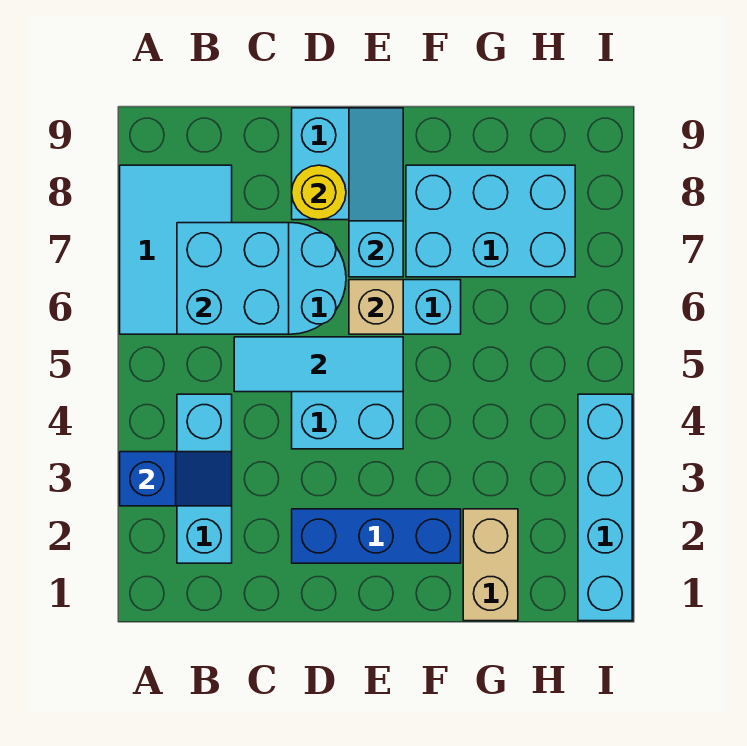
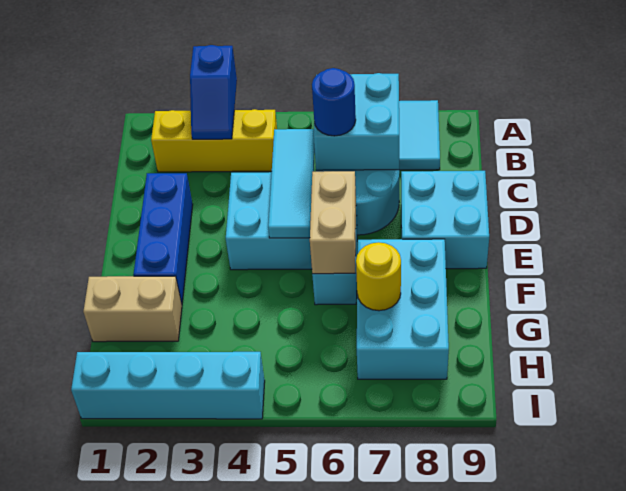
cyan 1x3 brick [177,394,232,563] -> yellow 1x3 brick [151,109,277,172]
none -> blue 1x1 round brick [312,68,356,136]
yellow 1x1 round brick [292,165,346,220] -> yellow 1x1 round brick moved to [356,242,401,311]
tan 1x1 brick [349,280,403,334] -> tan 1x2 brick [310,171,356,274]
cyan 1x3 slope [349,108,403,277] -> none

